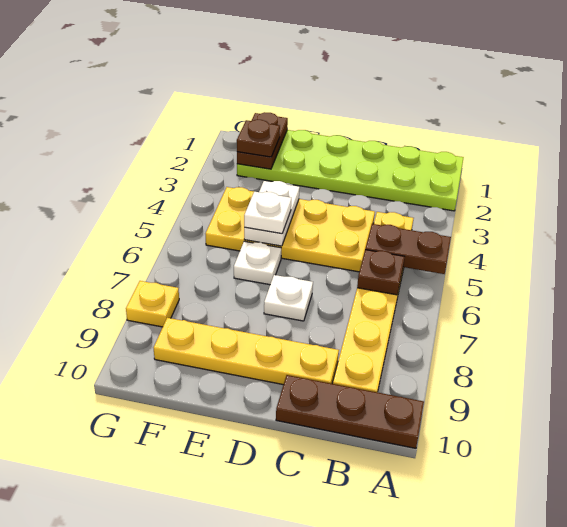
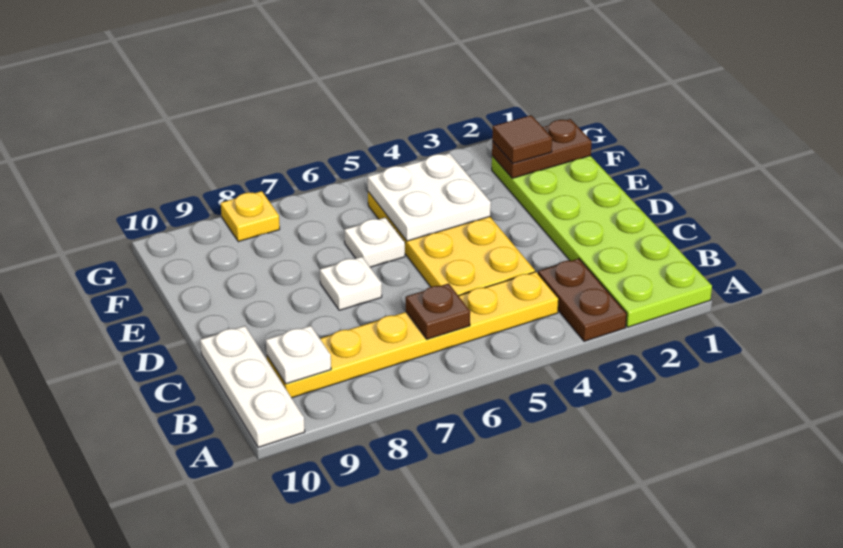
brown 1x2 plate [365,224,451,274] -> brown 1x2 plate moved to [538,259,627,341]
brown 1x3 plate [276,375,424,448] -> white 1x3 plate [200,326,305,447]
yellow 1x4 plate [154,318,339,385] -> none
white 1x2 plate [244,181,300,246] -> white 2x2 plate [368,153,491,241]
white 1x1 plate [244,192,291,234] -> white 1x1 plate moved to [266,326,331,384]
brown 1x1 plate [237,120,280,157] -> brown 1x1 tile [492,115,552,163]

